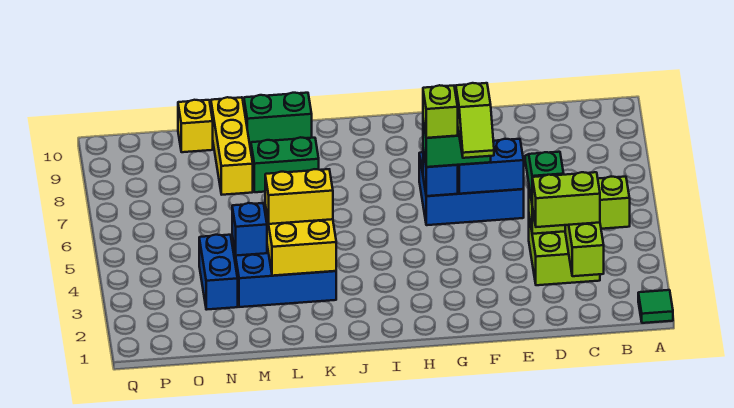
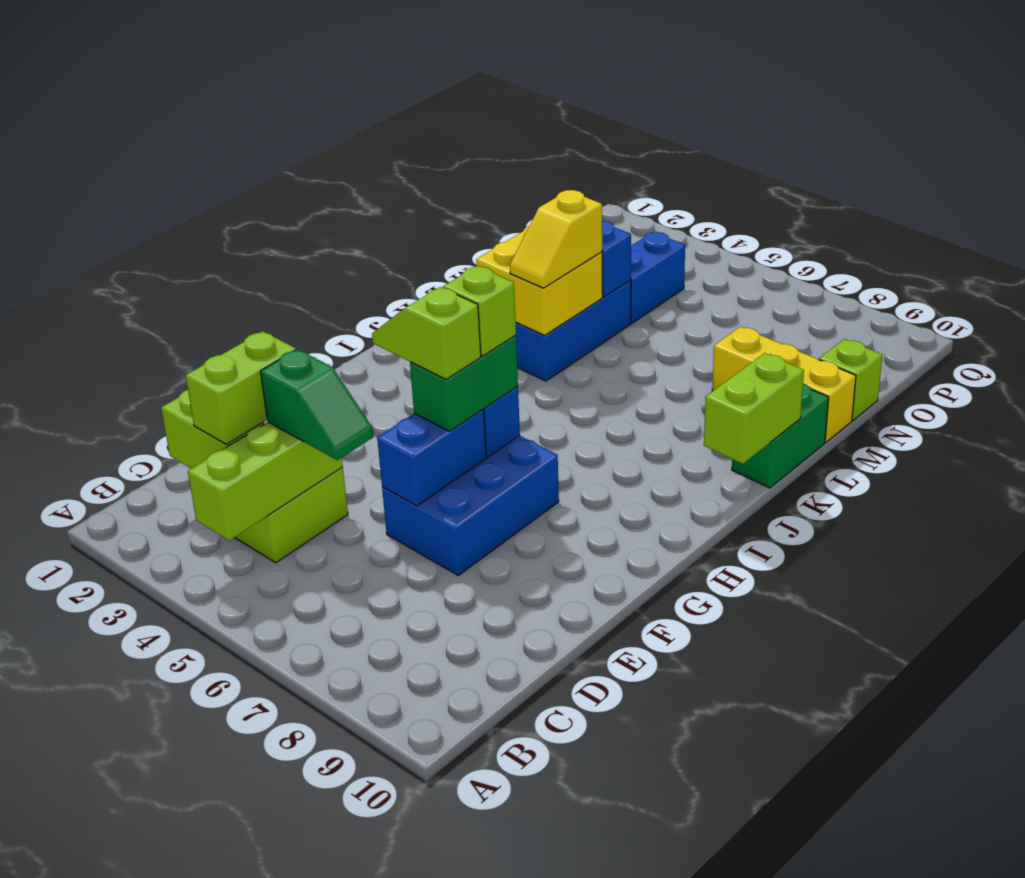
green 1x1 tile [638,290,673,323] -> none
none -> lime 1x2 brick [704,353,804,464]
yellow 1x2 brick [265,169,333,224] -> yellow 1x2 slope [510,190,602,288]
green 1x2 brick [251,137,319,192] -> none
blue 1x2 brick [199,235,238,310] -> blue 1x2 brick turned to [631,232,685,323]
yellow 1x1 brick [178,100,213,152] -> lime 1x1 brick [819,339,882,421]

